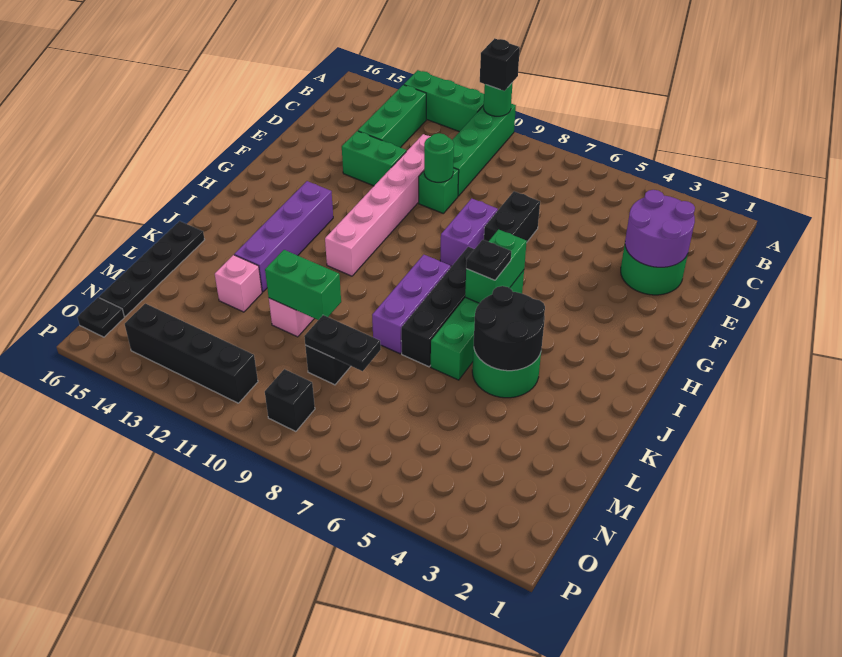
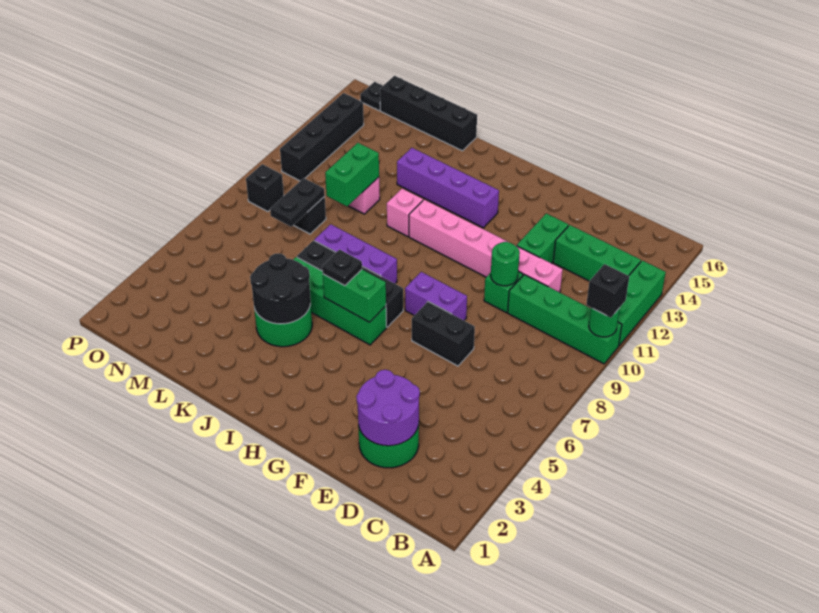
black 1x4 plate [99,221,205,316] -> black 1x4 brick [380,76,477,151]
pink 1x1 brick [215,255,262,312] -> pink 1x1 brick moved to [387,189,423,237]

